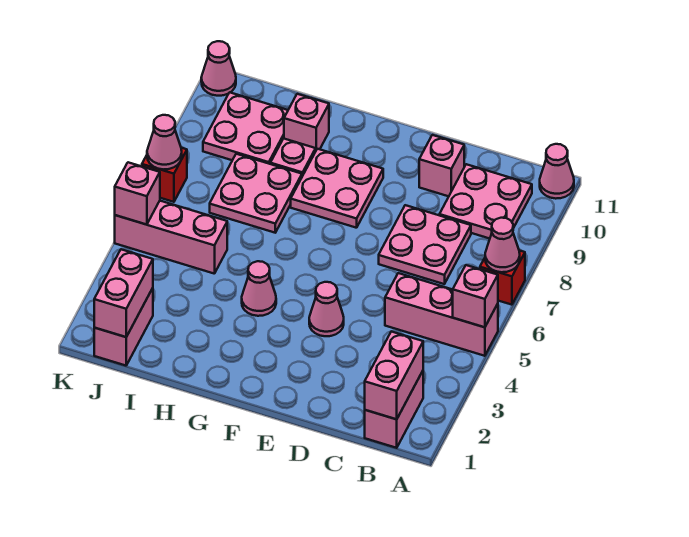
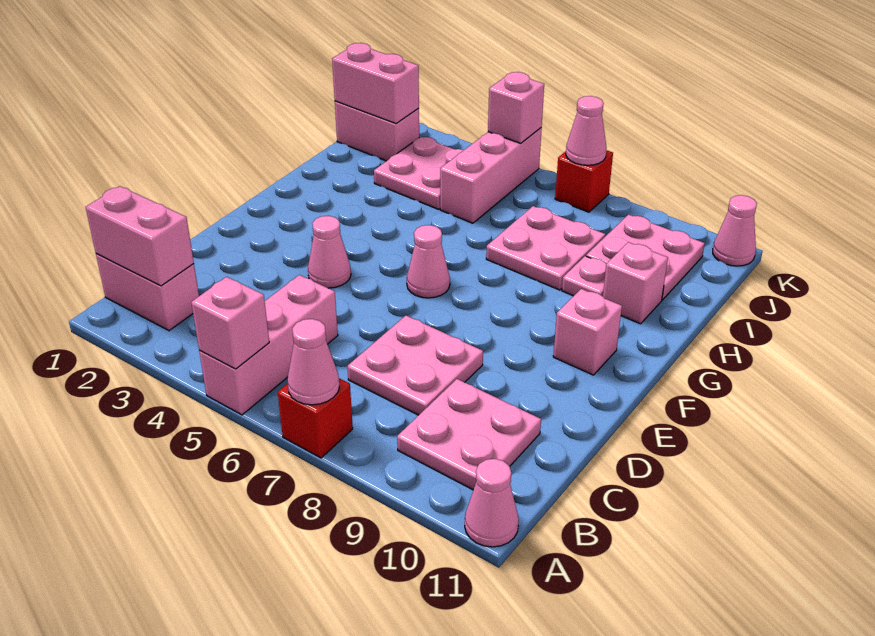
pink 1x1 brick [419,135,464,196] -> pink 1x1 brick moved to [553,289,622,375]
pink 2x2 plate [291,149,383,228] -> pink 2x2 plate moved to [374,137,463,209]
pink 1x1 cone [242,261,276,316] -> pink 1x1 cone moved to [407,225,450,298]

